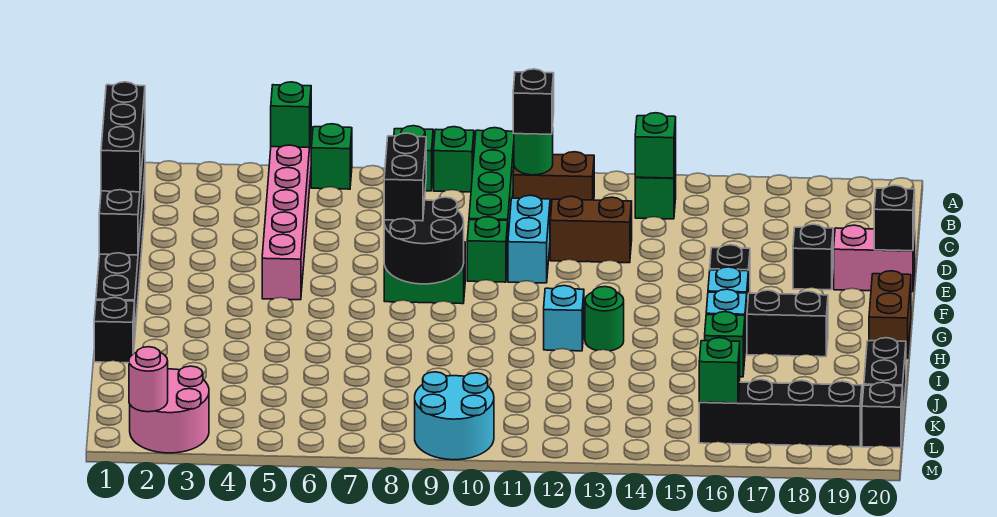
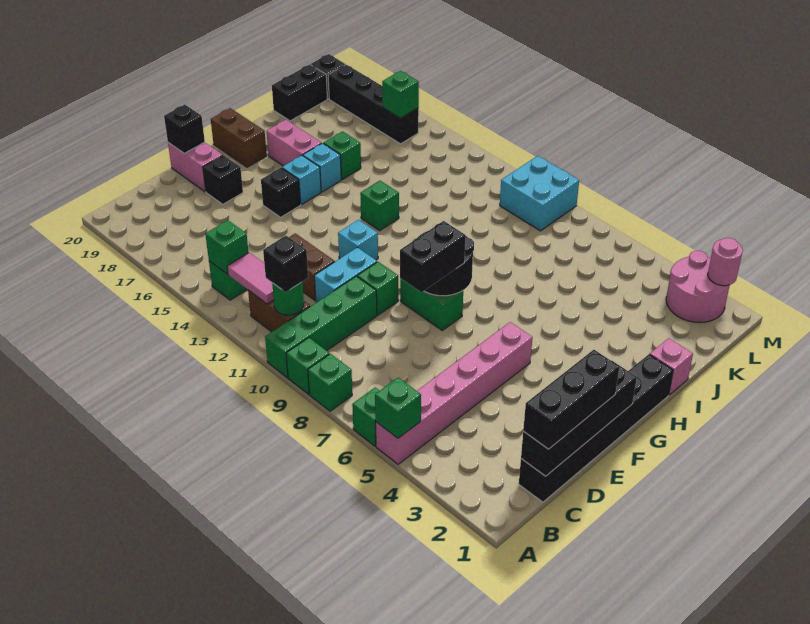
none -> pink 1x2 tile [227,253,274,304]
brown 1x2 brick [869,271,911,359] -> brown 1x2 brick turned to [211,108,267,167]
cyan 1x1 brick [544,286,584,351] -> cyan 1x1 brick moved to [338,220,378,260]
green 1x1 round brick [585,287,624,351] -> green 1x1 brick [360,181,399,231]
black 1x2 brick [747,290,828,357] -> pink 1x2 brick [267,120,322,166]
black 1x1 brick [94,298,135,363] -> pink 1x1 brick [650,338,693,395]
cyan 2x2 round brick [415,372,494,460] -> cyan 2x2 brick [500,156,579,231]

